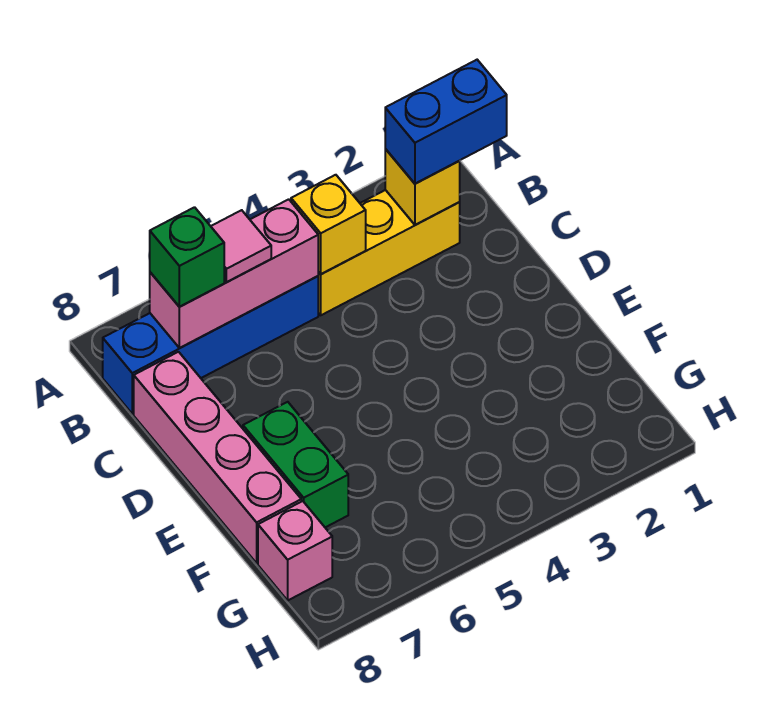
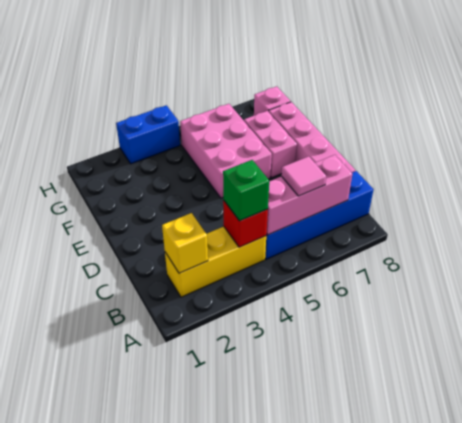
blue 1x2 brick [385,60,507,184] -> blue 1x2 brick moved to [116,105,180,164]
yellow 1x1 brick [291,175,366,274] -> red 1x1 brick [223,200,268,247]
green 1x1 brick [150,207,224,307] -> green 1x1 brick moved to [223,160,269,221]
none -> pink 2x3 brick [180,104,272,198]
green 1x2 brick [243,402,348,527] -> pink 1x2 brick [244,111,297,177]

